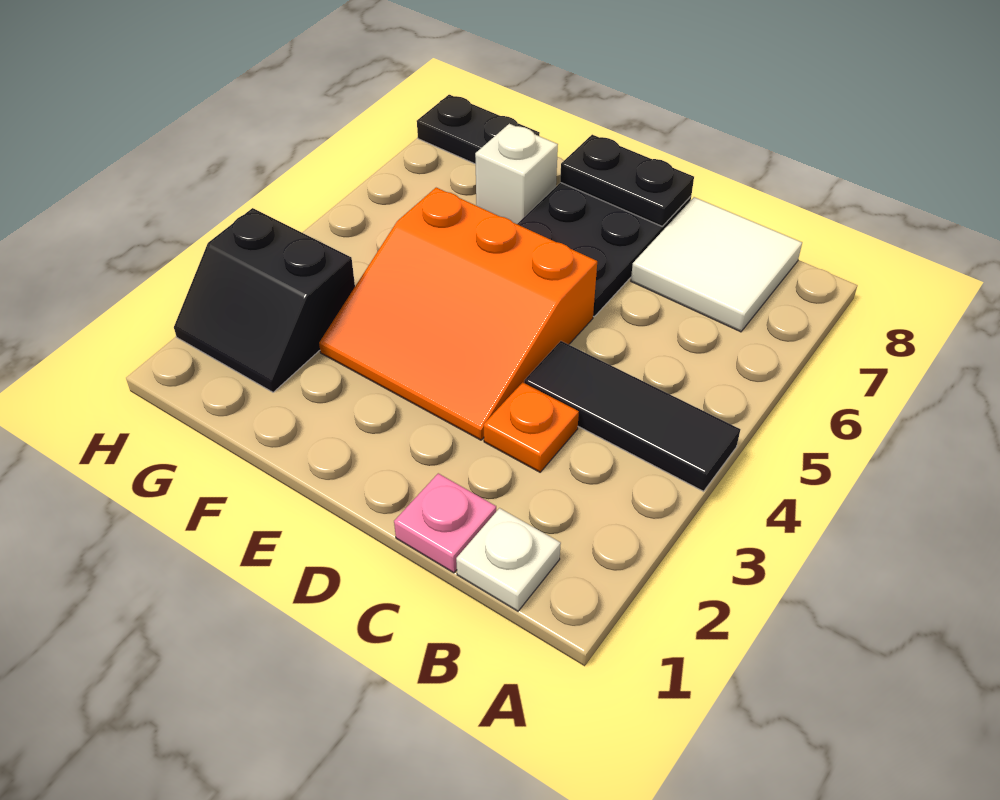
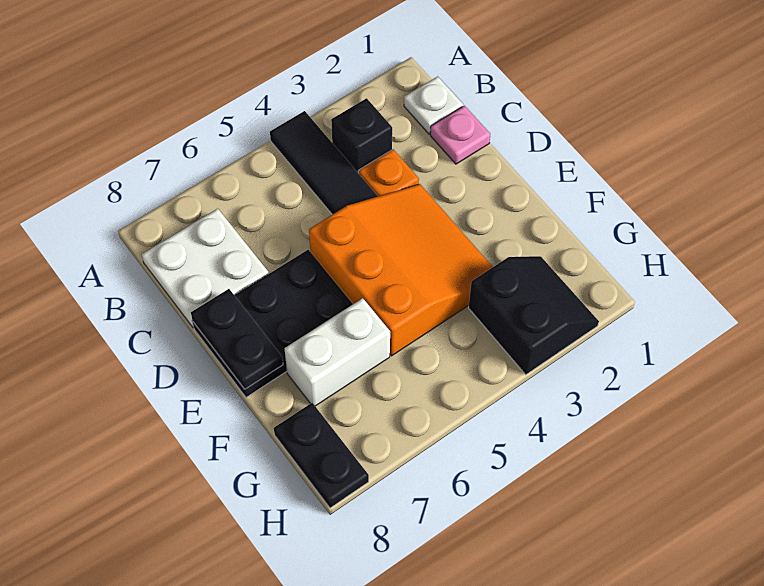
none -> black 1x1 brick [331,98,392,172]
white 2x2 tile [631,197,802,332] -> white 2x2 plate [142,209,269,328]
white 1x1 brick [475,124,558,224] -> white 1x2 brick [285,298,390,406]

